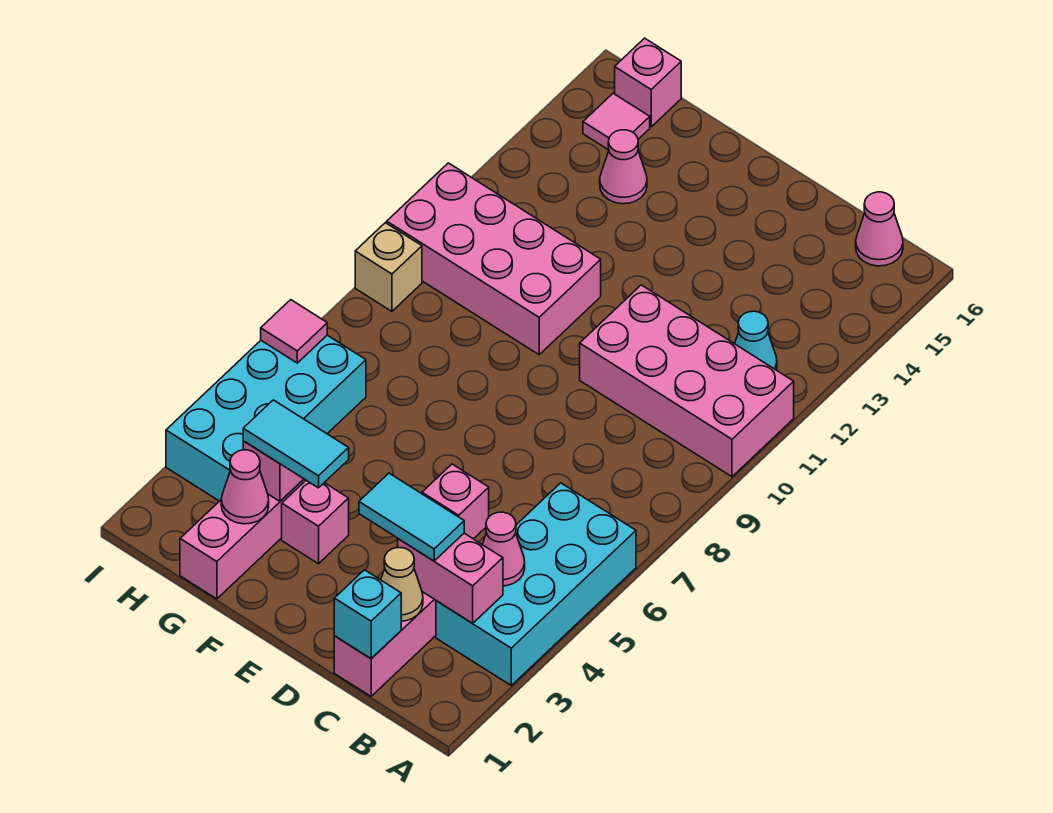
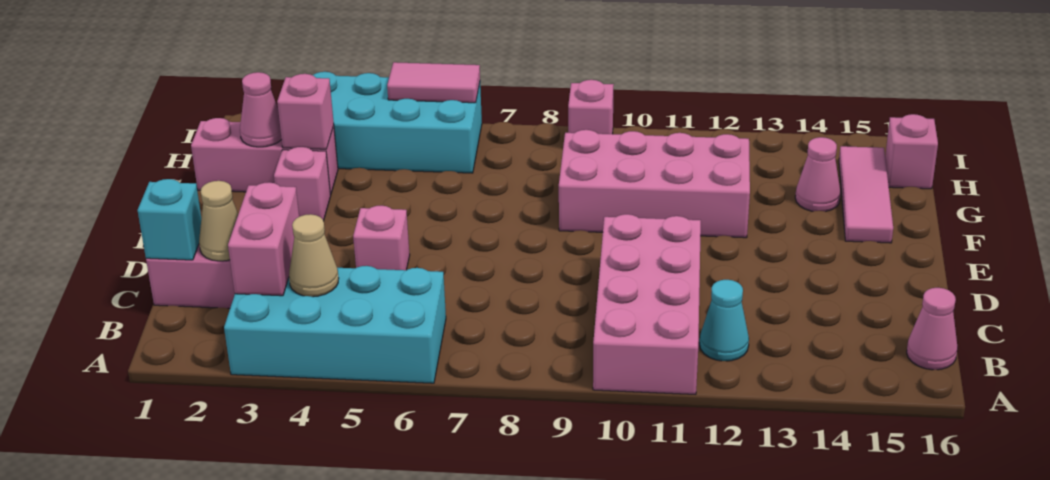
pink 1x1 cone [482,512,525,586] -> tan 1x1 cone [289,214,339,297]
cyan 1x2 tile [359,473,464,561] -> none
cyan 1x2 tile [243,400,349,488] -> none
pink 2x4 brick [387,163,601,355] -> pink 2x4 brick turned to [559,130,750,238]
pink 1x1 tile [583,93,650,150] -> pink 1x3 tile [839,146,893,243]
pink 1x1 tile [261,300,327,363] -> pink 1x2 tile [387,62,480,103]
tan 1x1 brick [355,223,422,311] -> pink 1x1 brick [568,80,614,134]

